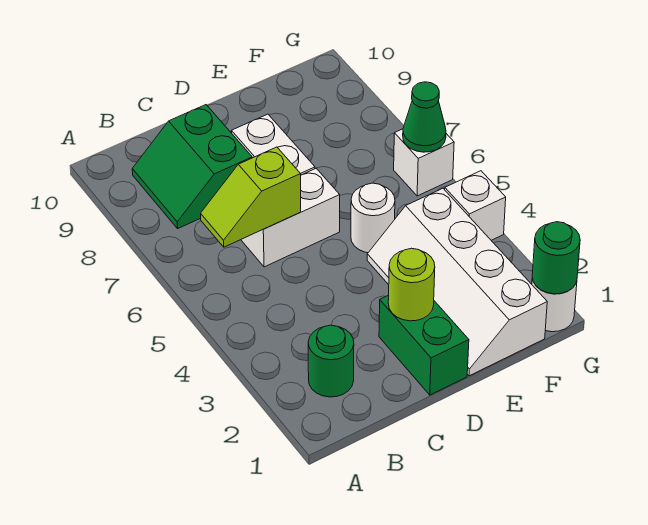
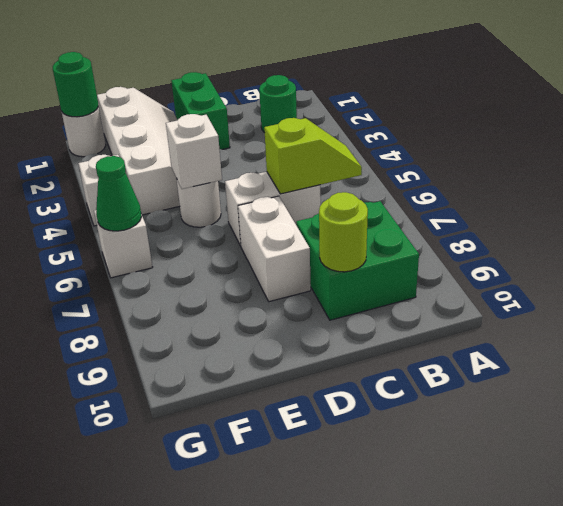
green 2x2 slope [132,105,252,228] -> green 2x2 brick [296,201,419,320]
lime 1x1 round brick [388,248,435,321] -> lime 1x1 round brick moved to [319,192,368,272]
none -> white 1x1 brick [166,114,222,189]

